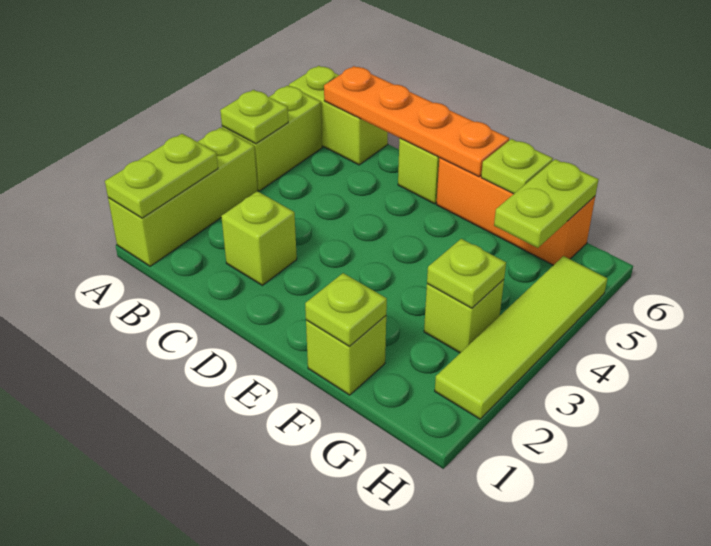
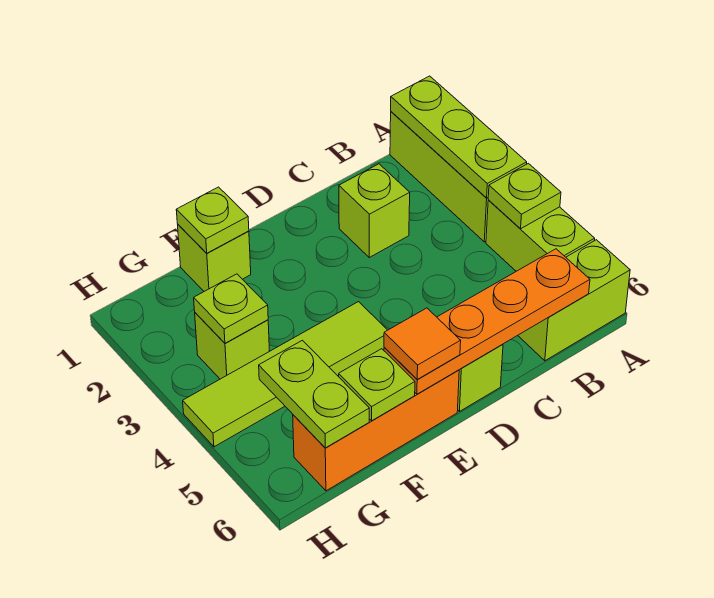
lime 1x2 plate [105,134,218,218] -> lime 1x3 plate [391,76,527,198]
none -> orange 1x1 tile [384,308,461,380]
lime 1x4 tile [435,256,607,419] -> lime 1x4 tile turned to [183,302,387,447]

